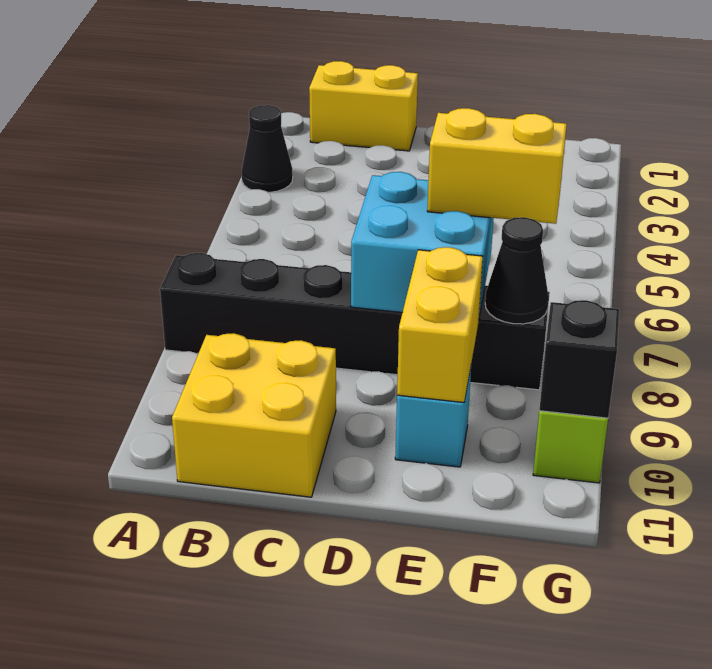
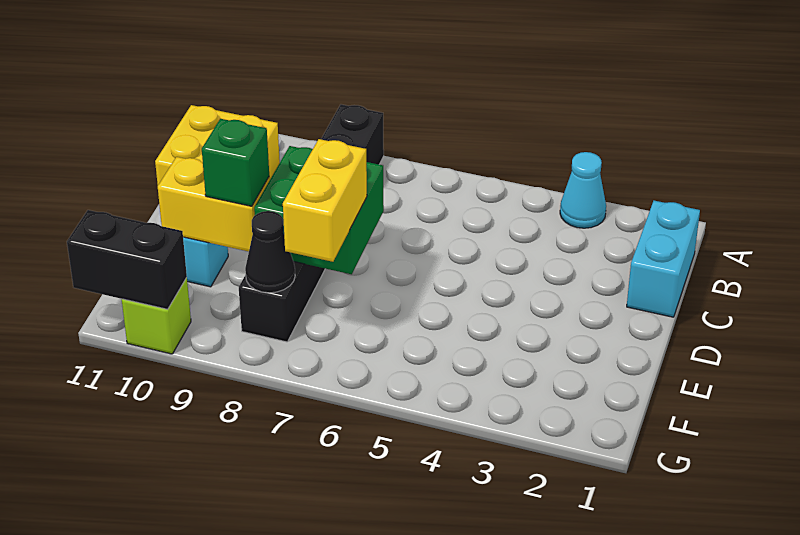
black 1x1 cone [242,105,293,192] -> cyan 1x1 cone [560,152,606,228]
yellow 1x2 brick [309,61,418,151] -> cyan 1x2 brick [627,201,700,317]
cyan 2x2 brick [351,172,494,317] -> green 2x2 brick [254,146,384,274]
none -> green 1x1 brick [202,119,269,206]
black 1x1 brick [539,300,619,418] -> black 1x2 brick [67,210,187,309]

